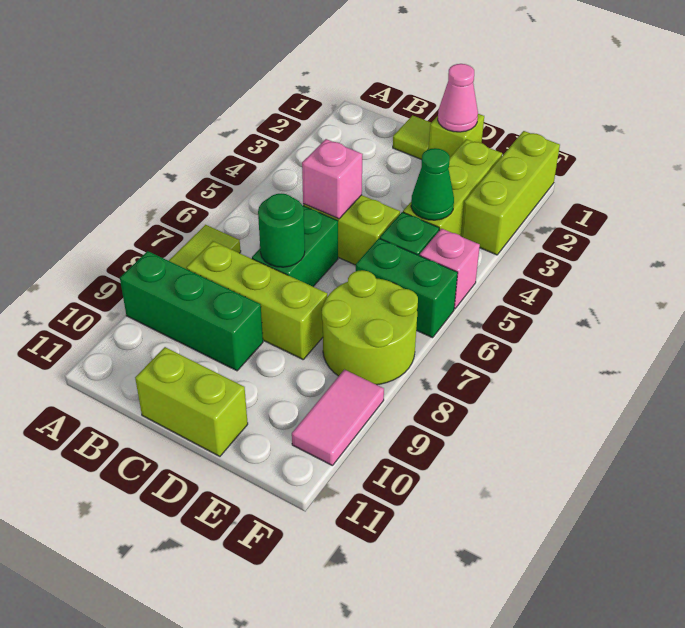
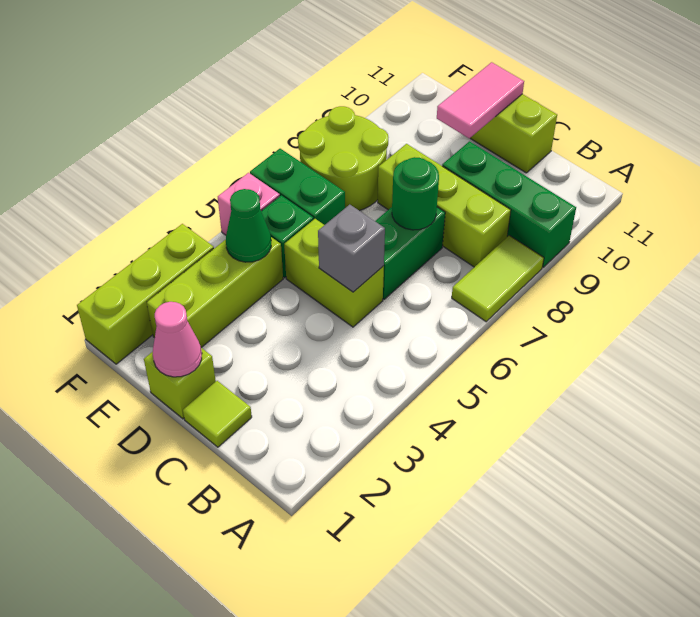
pink 1x1 brick [302,139,363,219] -> grey 1x1 brick [318,205,385,292]
pink 1x2 tile [292,370,384,466] -> pink 1x2 tile moved to [437,62,524,138]

